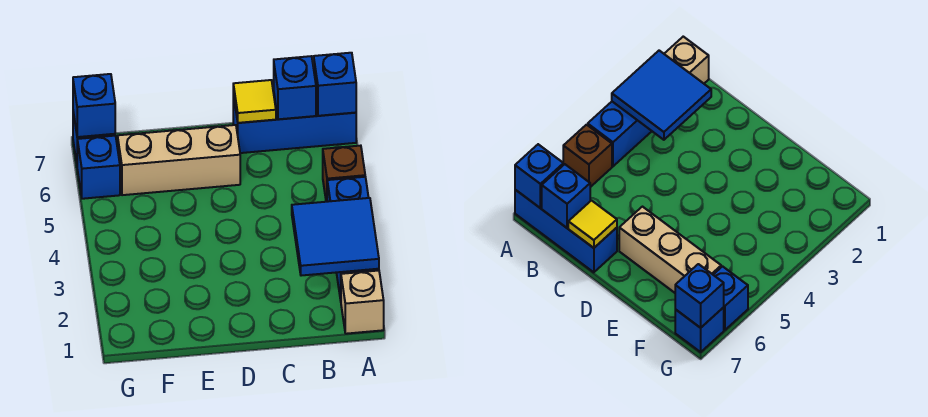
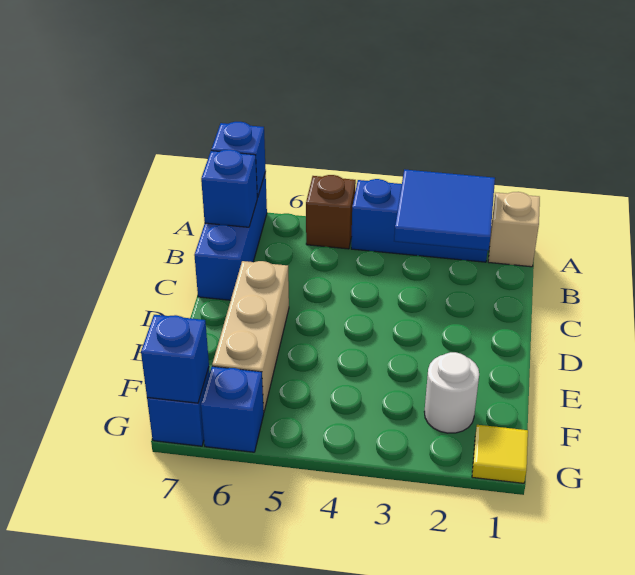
yellow 1x1 tile [233,80,276,123] -> yellow 1x1 tile moved to [472,425,528,483]
none -> white 1x1 round brick [424,352,479,433]

